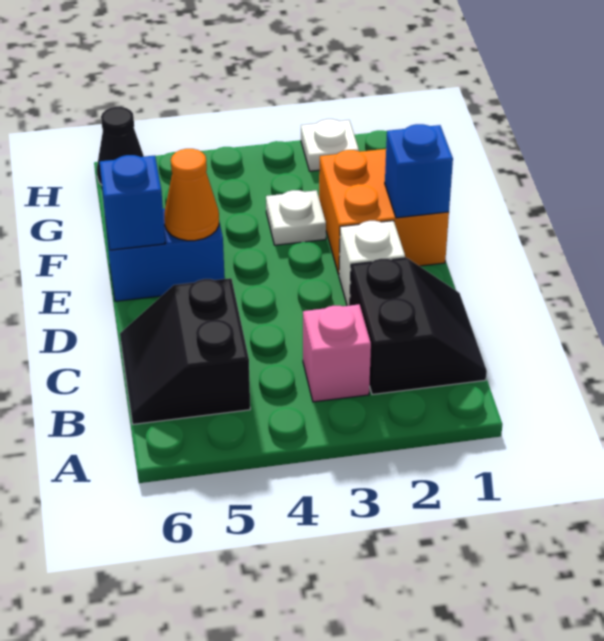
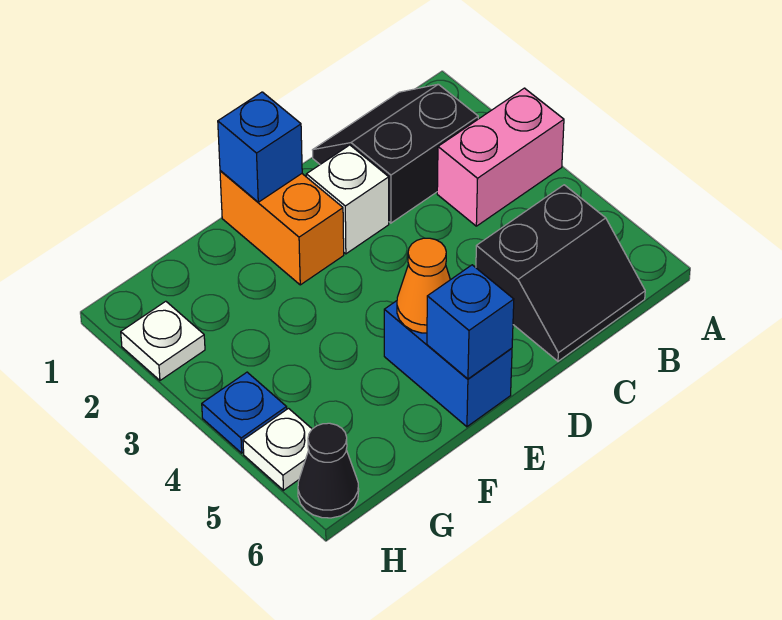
pink 1x1 brick [303,304,371,402] -> pink 1x2 brick [437,88,564,226]
orange 2x2 brick [319,149,449,275] -> orange 1x2 brick [220,171,344,285]
white 1x1 plate [266,190,326,245] -> white 1x1 plate moved to [243,409,312,490]
none -> blue 1x1 plate [202,372,287,453]

